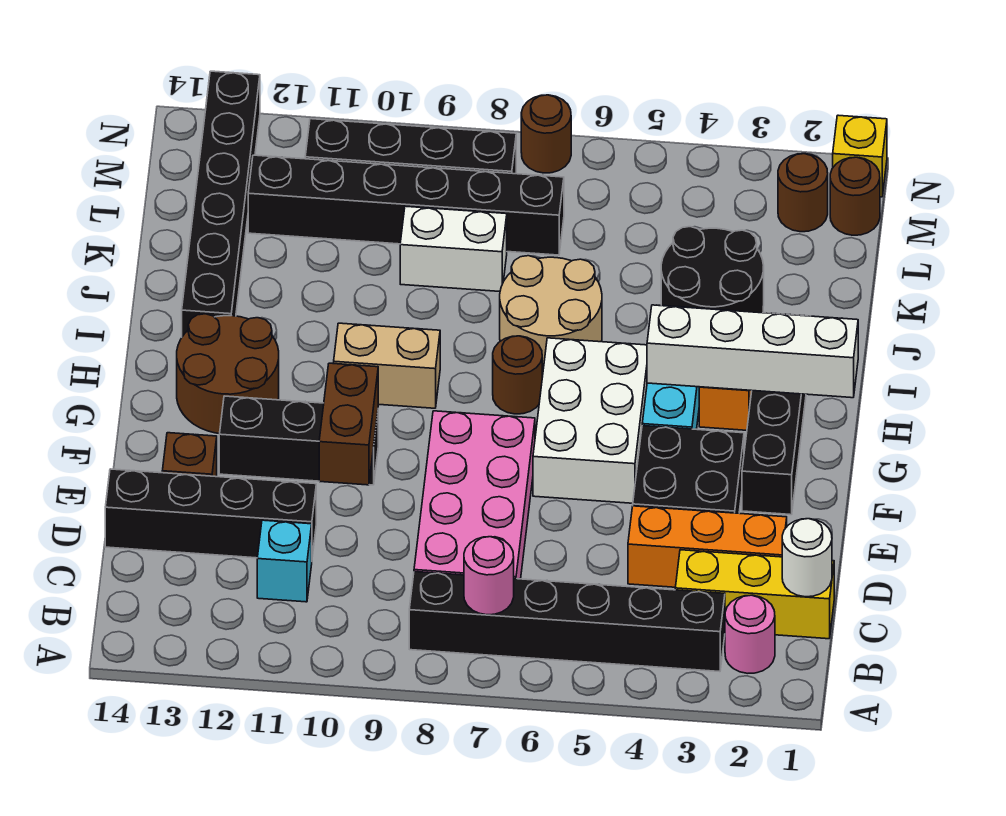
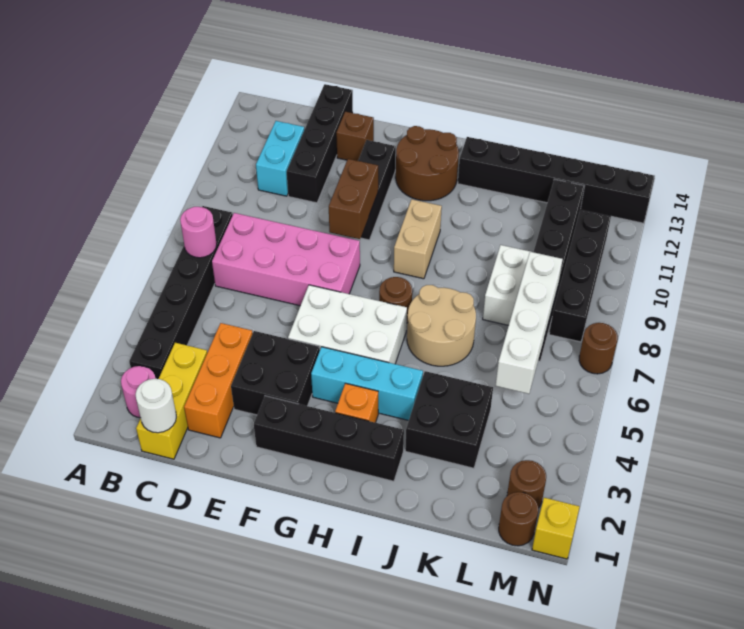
cyan 1x1 brick [257,520,312,602] -> cyan 1x2 brick [256,121,304,196]
brown 1x2 brick [319,363,378,485] -> brown 1x2 brick turned to [329,159,378,239]
white 1x4 brick [647,305,858,398] -> white 1x4 brick moved to [496,252,563,394]
black 2x2 round brick [661,227,764,313] -> black 2x2 brick [405,371,493,468]

